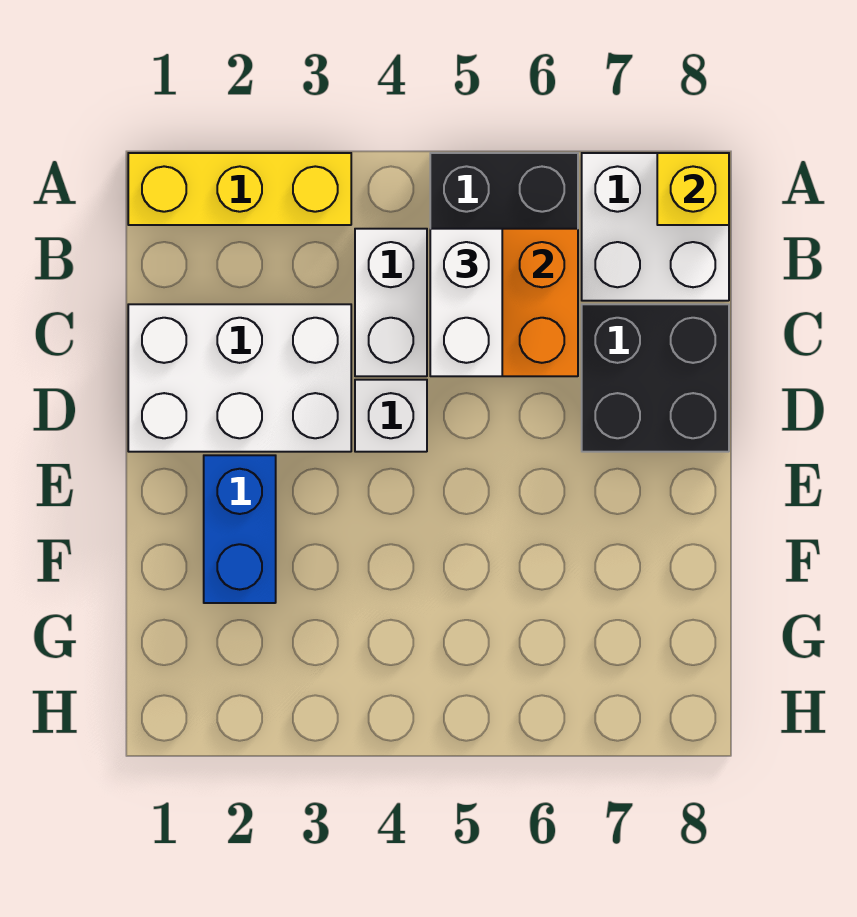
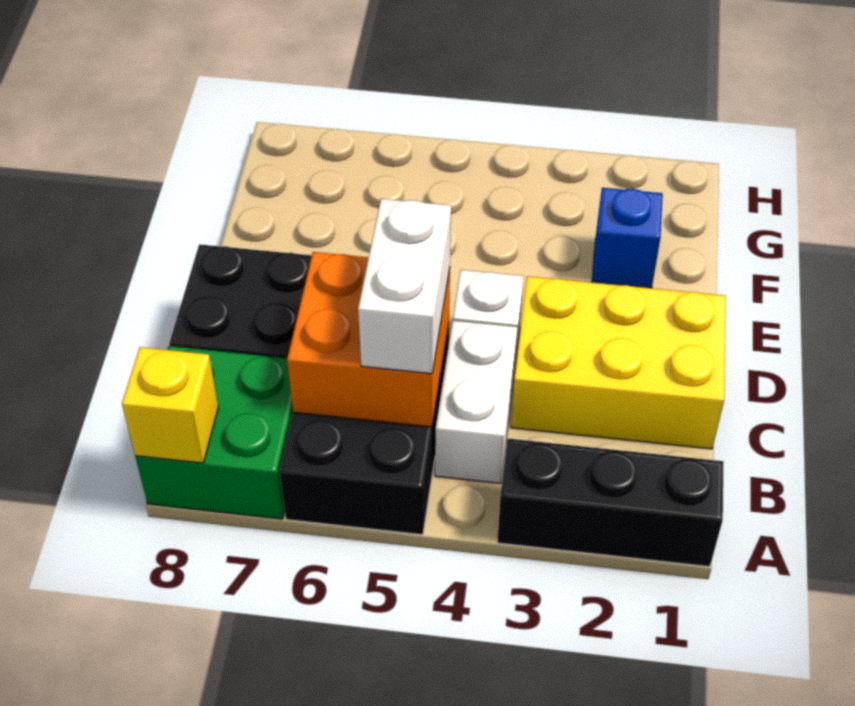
yellow 1x3 brick [128,153,351,225] -> black 1x3 brick [497,439,724,567]
white 2x2 brick [582,153,729,301] -> green 2x2 brick [135,346,293,519]
white 2x3 brick [128,304,351,452] -> yellow 2x3 brick [511,276,726,449]
blue 1x2 brick [204,455,276,603] -> blue 1x1 brick [592,188,663,288]

